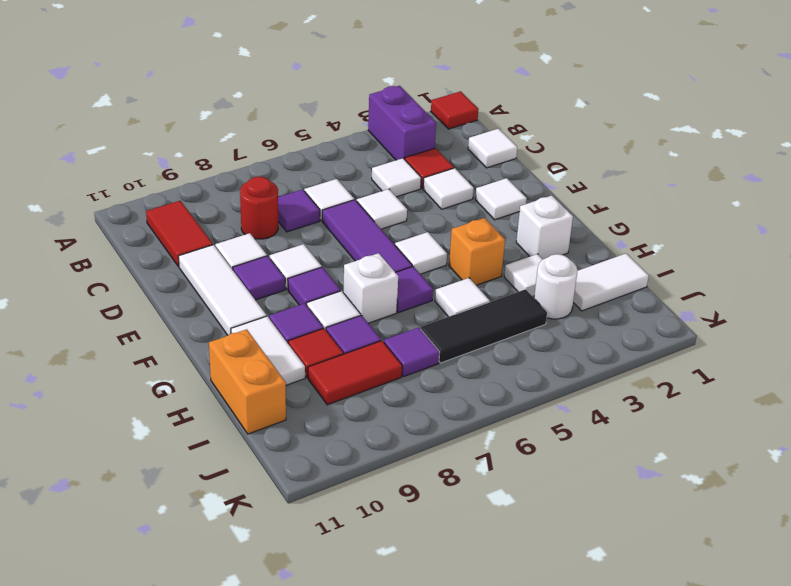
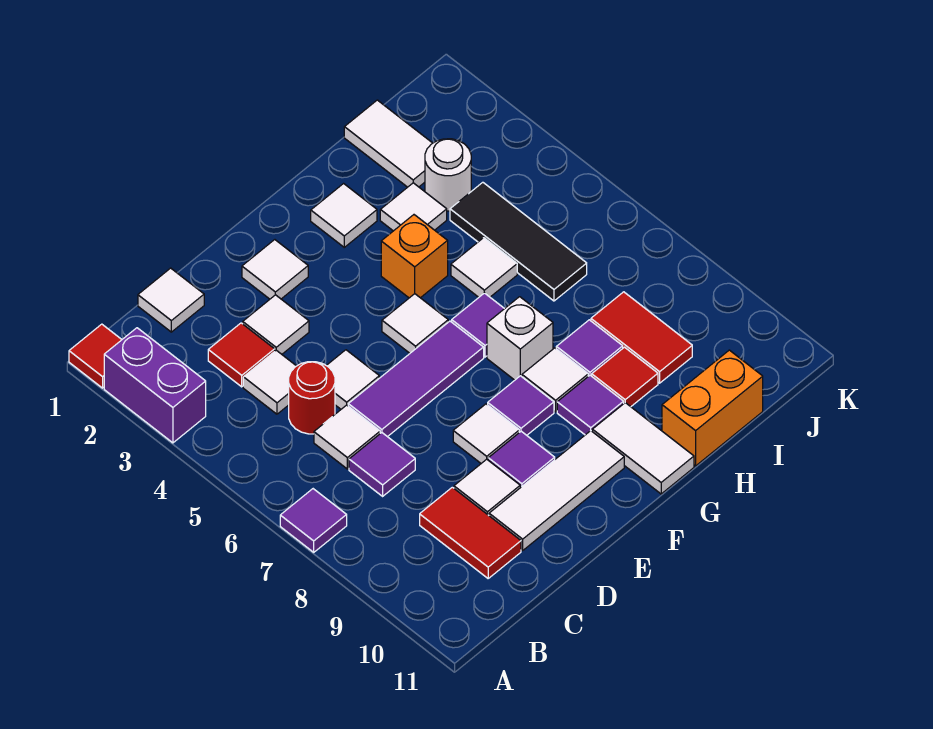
purple 1x2 brick [368,86,436,160] -> purple 1x2 brick turned to [104,328,206,443]
red 1x2 tile [146,201,213,267] -> red 1x2 tile turned to [420,487,521,578]
red 1x1 round brick [240,177,278,239] -> red 1x1 round brick moved to [289,362,335,434]
white 1x1 brick [516,196,573,259] -> white 1x1 tile [311,184,377,247]
white 1x2 tile [231,316,305,385] -> white 1x2 tile turned to [592,403,694,494]
purple 1x1 tile [384,327,440,376] -> purple 1x1 tile moved to [280,489,347,552]

